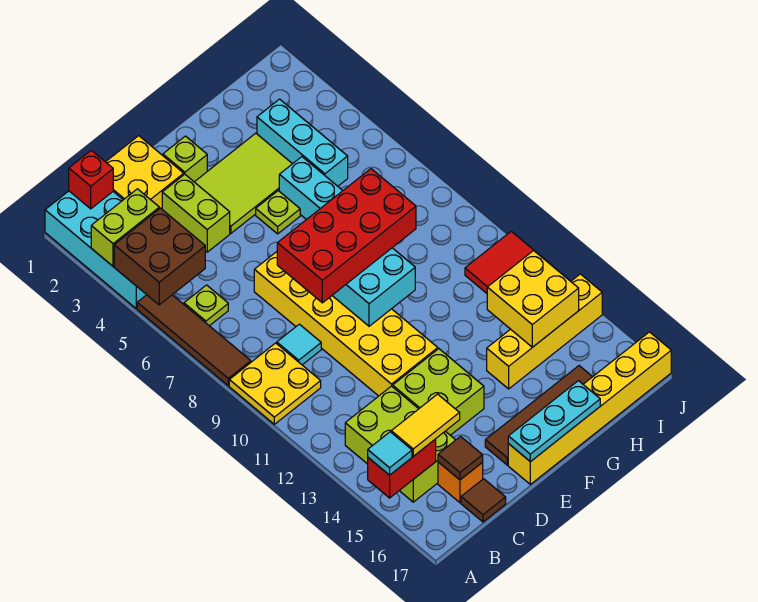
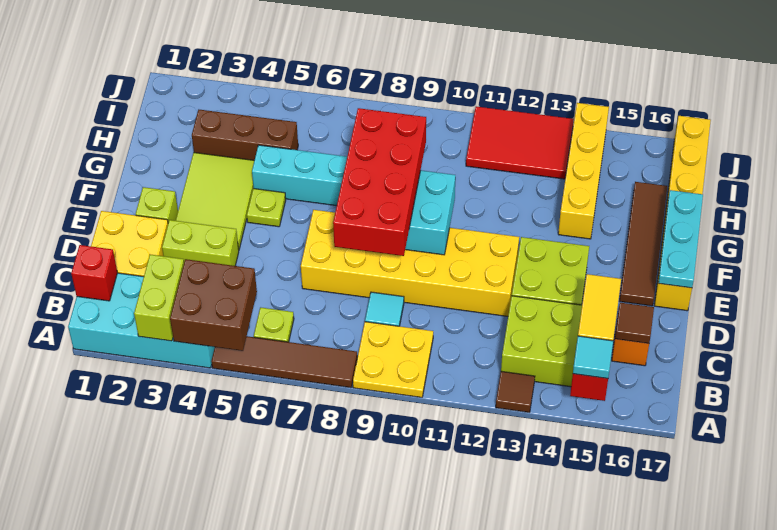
brown 1x1 tile [461,479,506,522] -> brown 1x1 tile moved to [496,371,535,412]
cyan 1x3 brick [257,99,348,186] -> brown 1x3 brick [192,110,298,160]
yellow 2x2 brick [487,250,579,347] -> none

